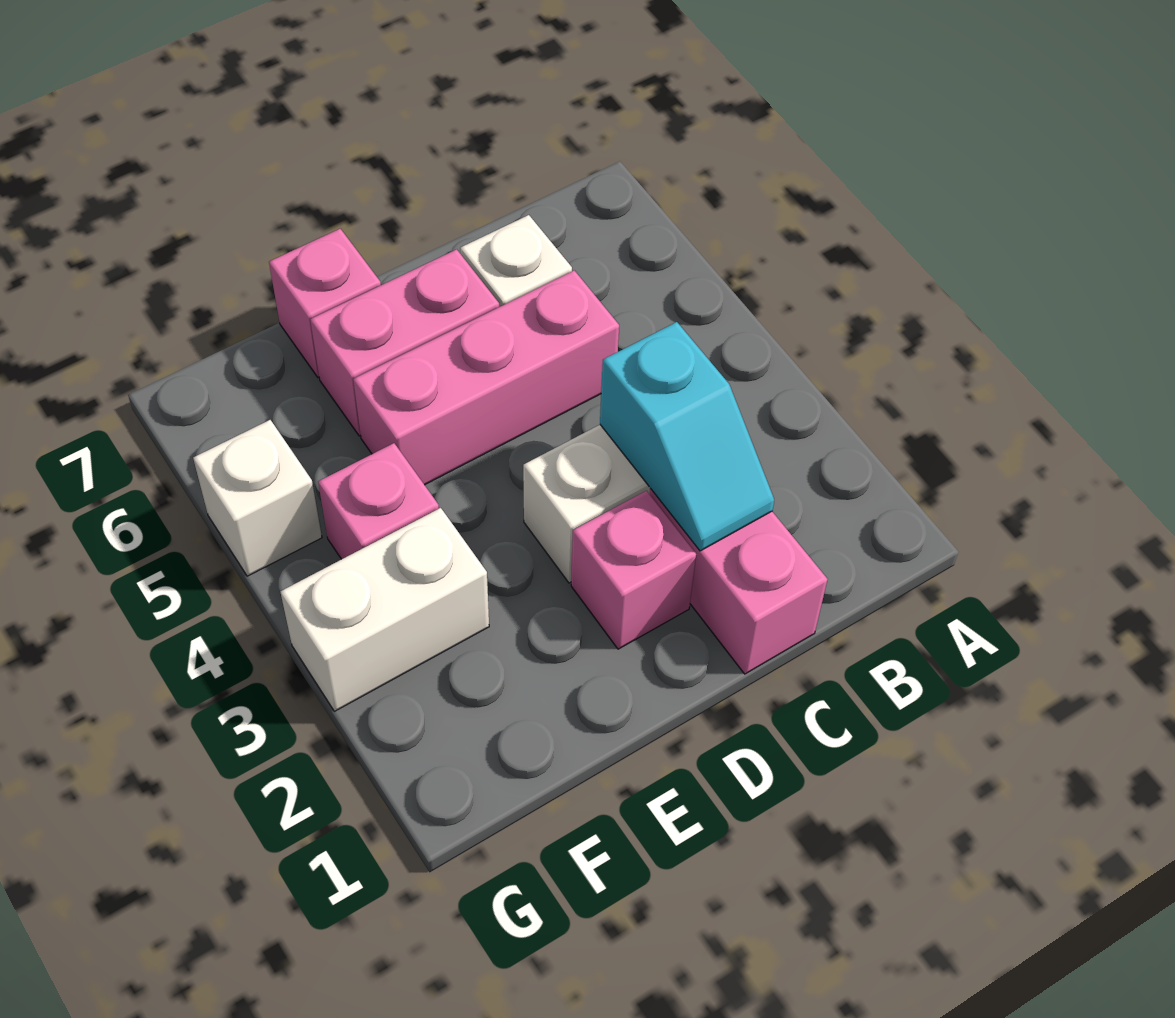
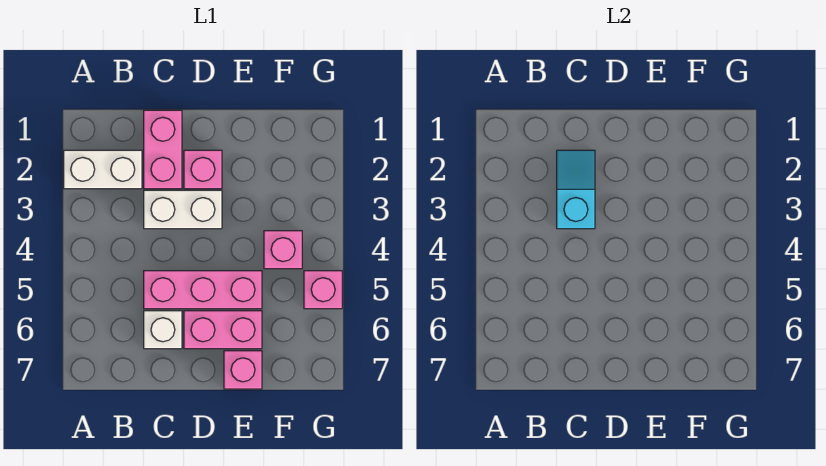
white 1x2 brick [280,508,489,711] -> white 1x2 brick moved to [64,150,142,189]
white 1x1 brick [193,420,322,576] -> pink 1x1 brick [304,271,342,309]

